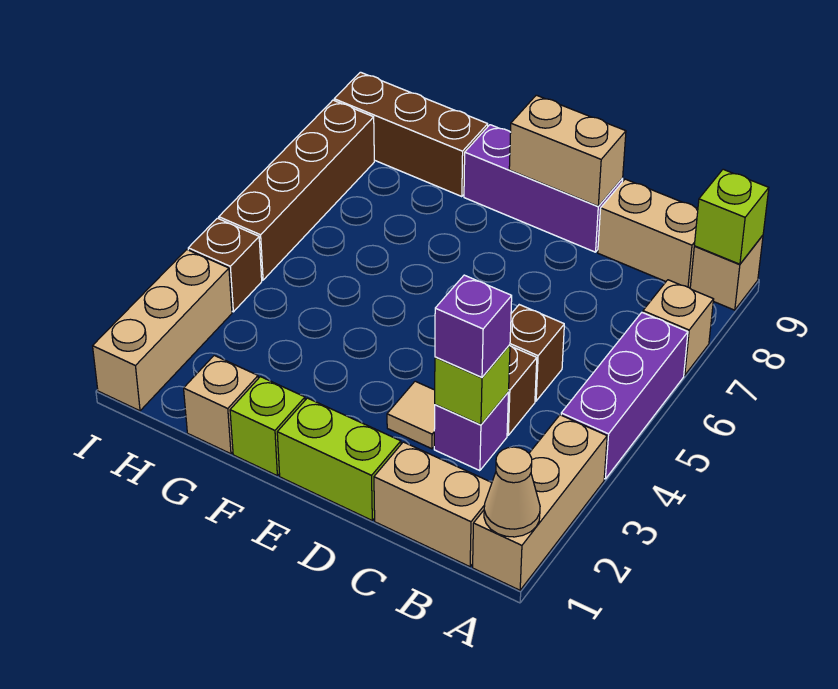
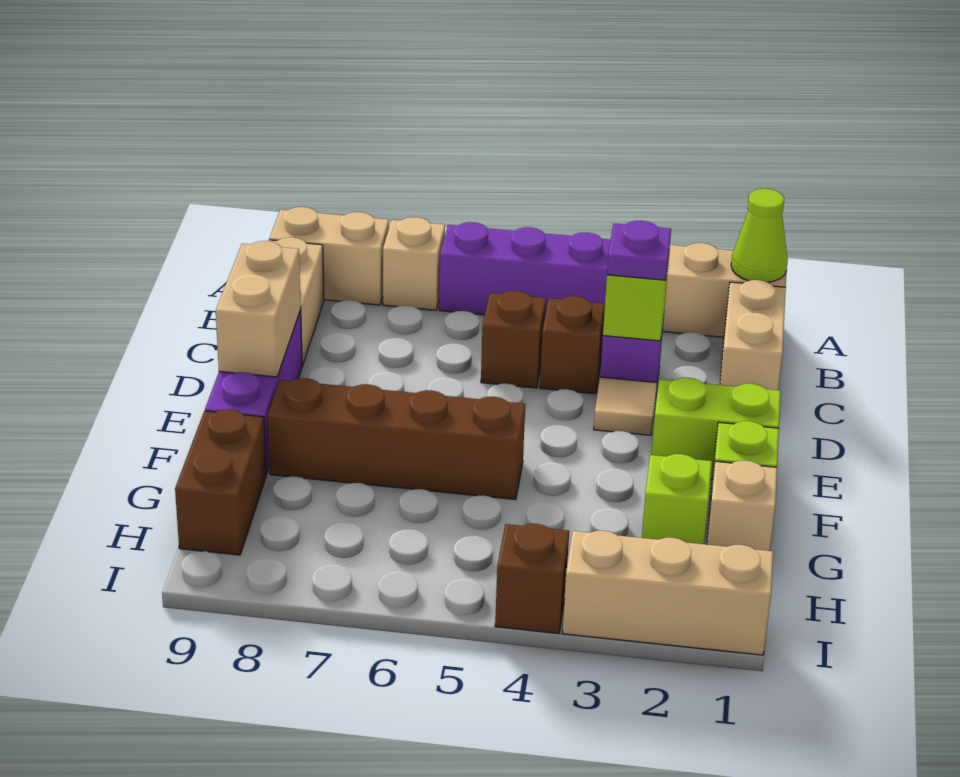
tan 1x1 cone [484,447,540,537] -> lime 1x1 cone [731,189,788,282]
tan 1x1 brick [690,235,763,310] -> tan 1x2 brick [269,207,389,305]
lime 1x1 brick [694,169,769,264] -> lime 1x1 brick moved to [642,454,712,544]
purple 1x1 brick [435,275,512,377] -> purple 1x1 plate [607,221,671,280]
lime 1x2 brick [277,398,401,520] -> lime 1x2 brick turned to [651,378,781,480]
brown 1x3 brick [334,72,488,197] -> brown 1x2 brick [175,410,266,555]
brown 1x4 brick [219,100,374,280] -> brown 1x4 brick moved to [268,378,525,500]

